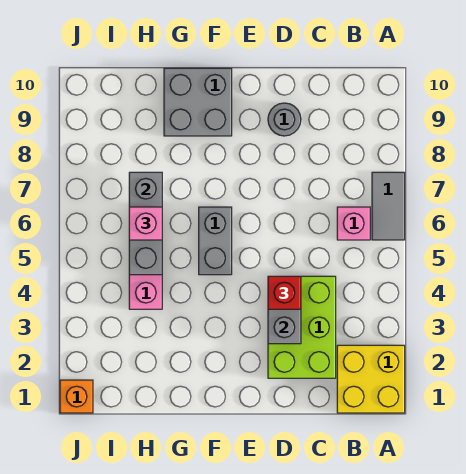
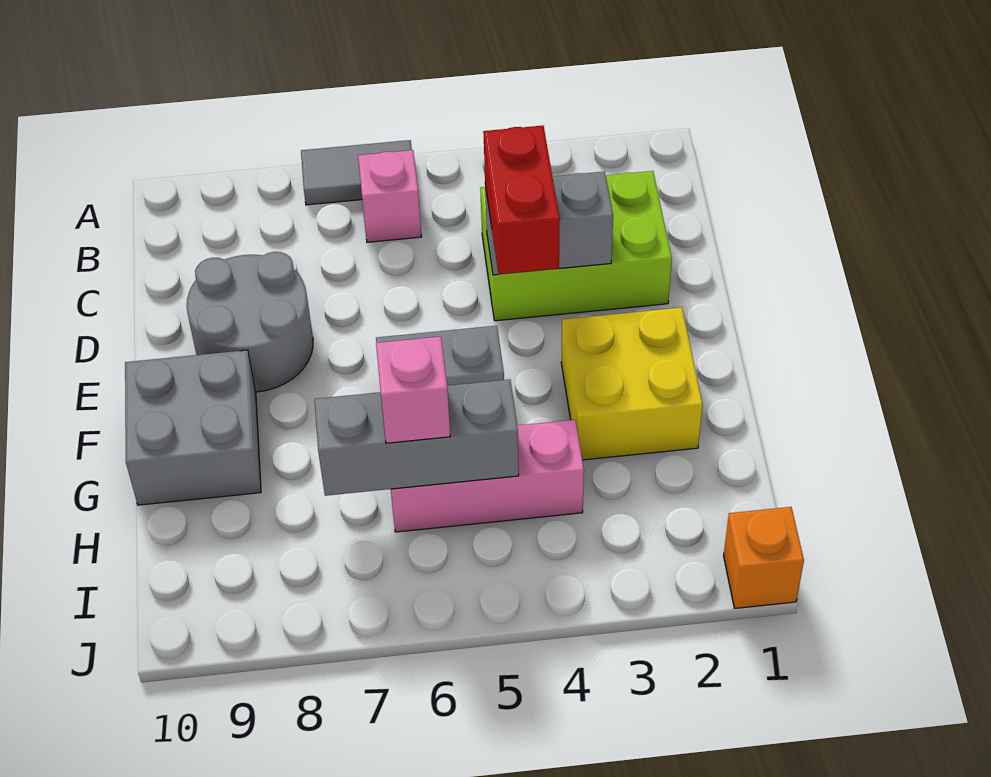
yellow 2x2 brick [337,345,405,413] -> yellow 2x2 brick moved to [561,307,703,460]
red 1x1 brick [268,276,301,309] -> red 1x2 brick [483,126,560,274]
grey 1x1 round brick [268,103,301,136] -> grey 2x2 round brick [187,252,313,392]

